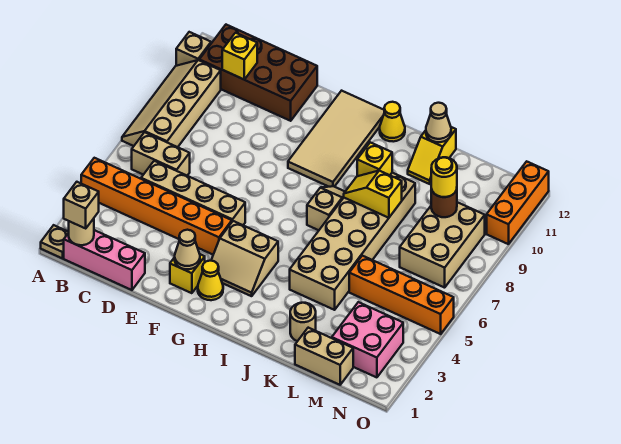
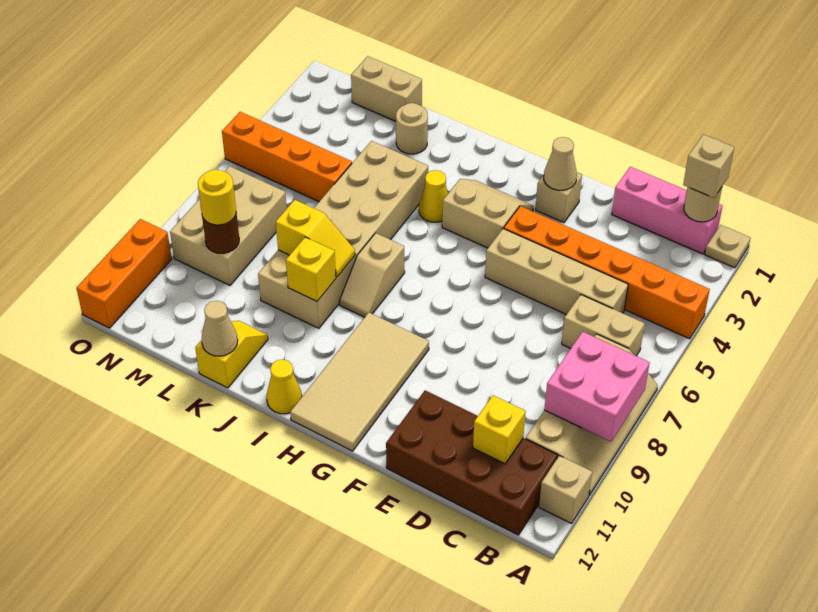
yellow 1x1 brick [170,254,205,293] -> tan 1x1 brick [535,173,582,223]
yellow 1x1 cone [198,261,223,300] -> yellow 1x1 cone moved to [419,170,448,222]
pink 2x2 brick [332,302,403,377] -> pink 2x2 brick moved to [544,332,650,442]

